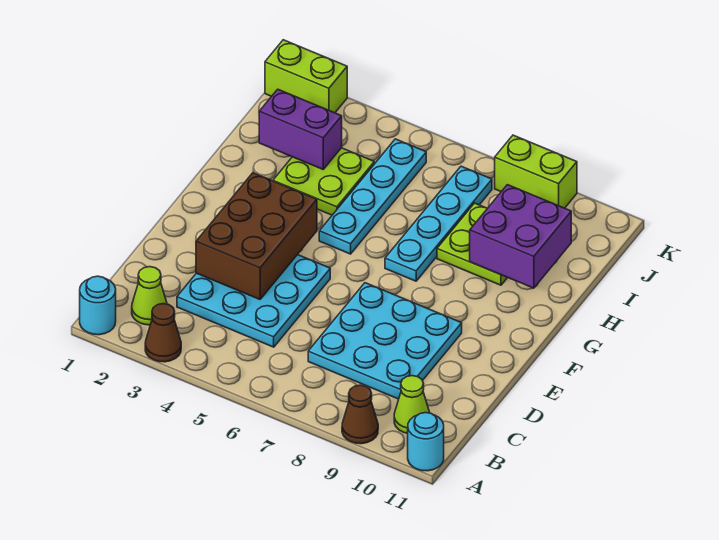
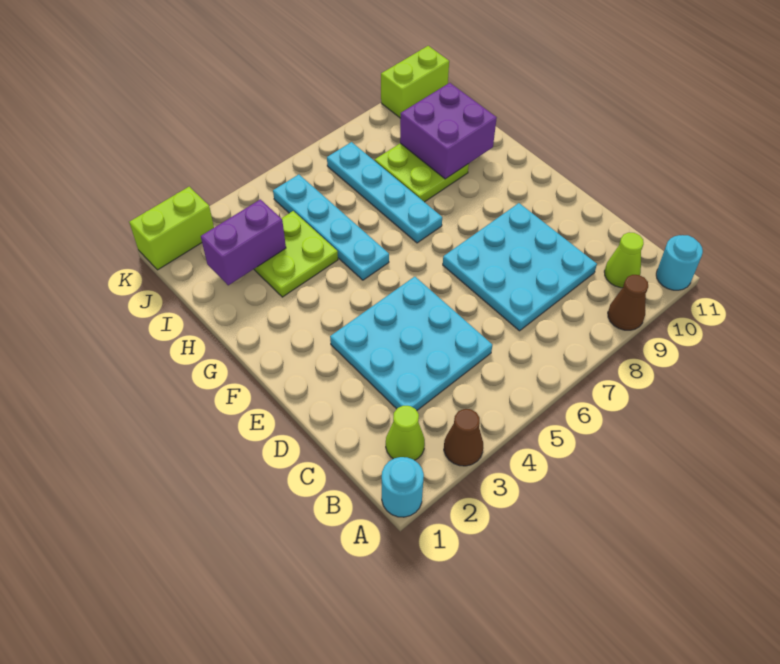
brown 2x3 brick [196,173,317,299] -> none
lime 1x2 brick [495,135,577,208] -> lime 1x2 brick moved to [381,46,449,118]

